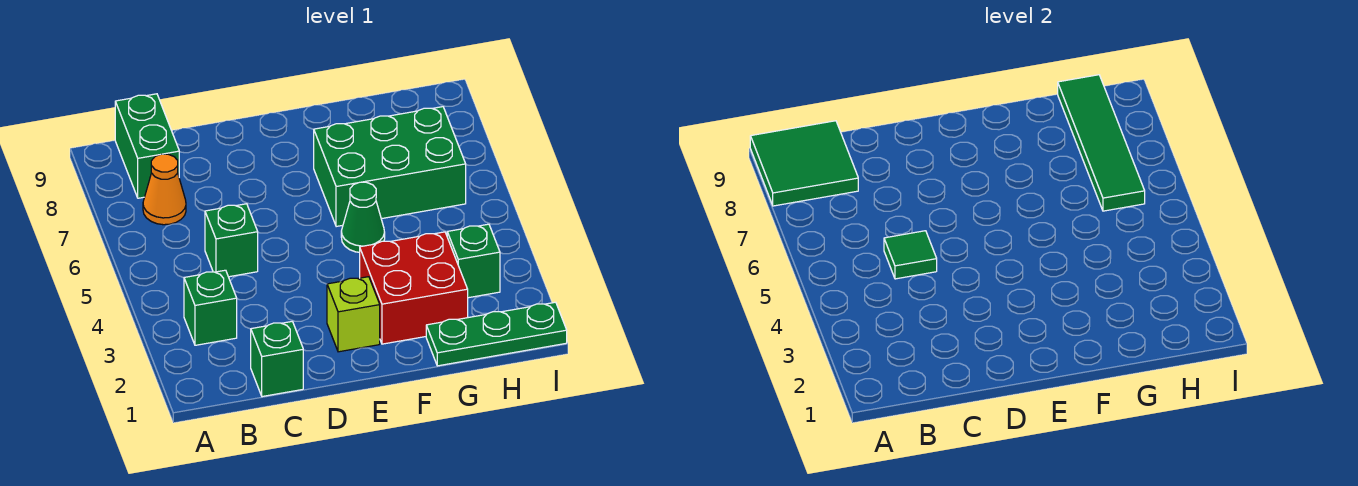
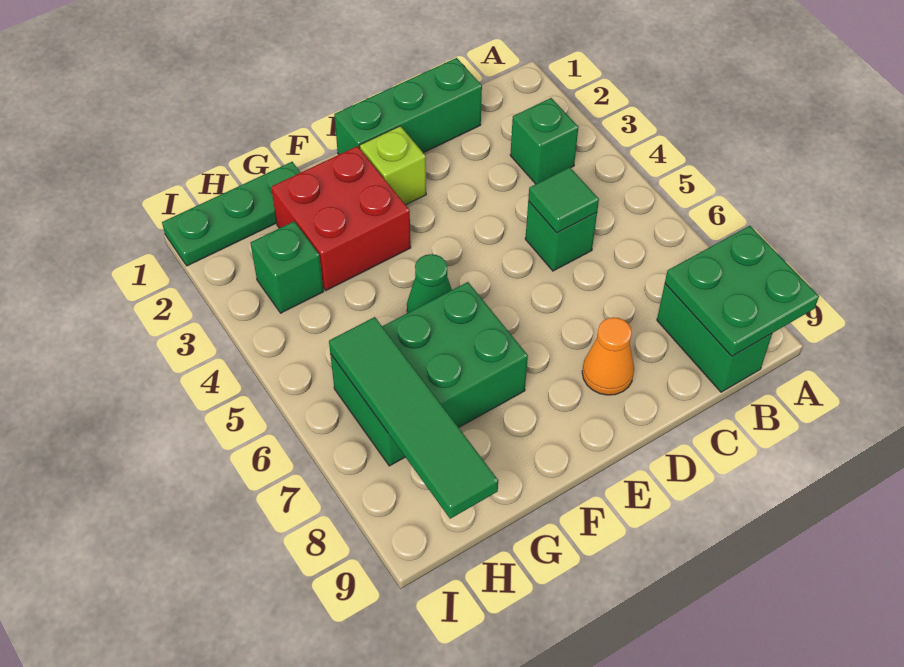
green 2x2 tile [750,121,858,206] -> green 2x2 plate [665,226,819,356]
orange 1x1 cone [143,154,186,225] -> orange 1x1 cone moved to [582,317,634,395]
green 1x1 brick [251,322,303,397] -> green 1x3 brick [334,58,482,154]

